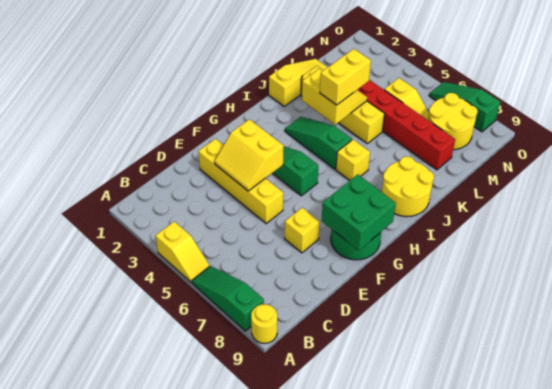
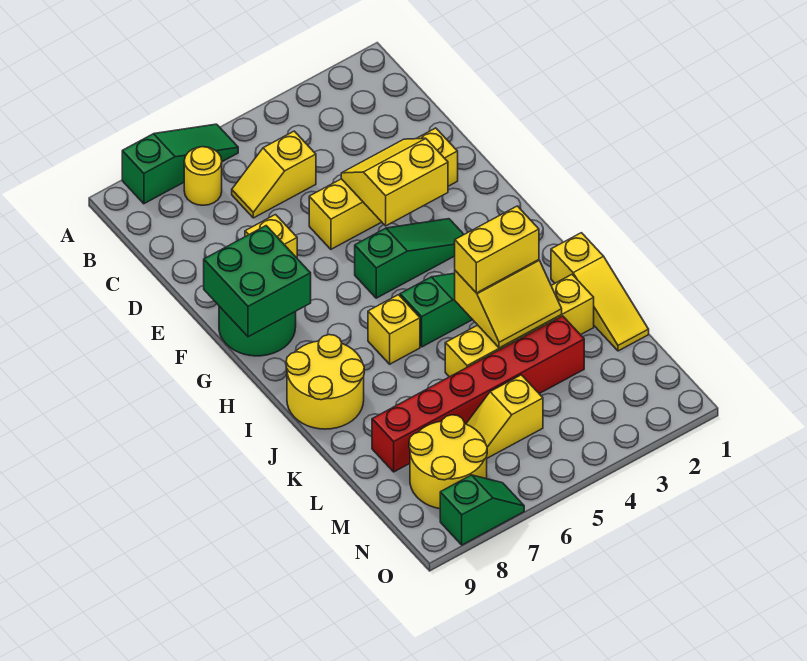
yellow 1x2 slope [156,221,210,283] -> yellow 1x2 slope moved to [232,131,316,218]
yellow 1x1 round brick [251,304,277,343] -> yellow 1x1 round brick moved to [184,147,222,205]
yellow 1x2 brick [320,49,371,105] -> yellow 1x2 brick turned to [455,206,539,293]
green 1x3 slope [429,82,500,132] -> green 1x2 slope [440,475,524,545]

